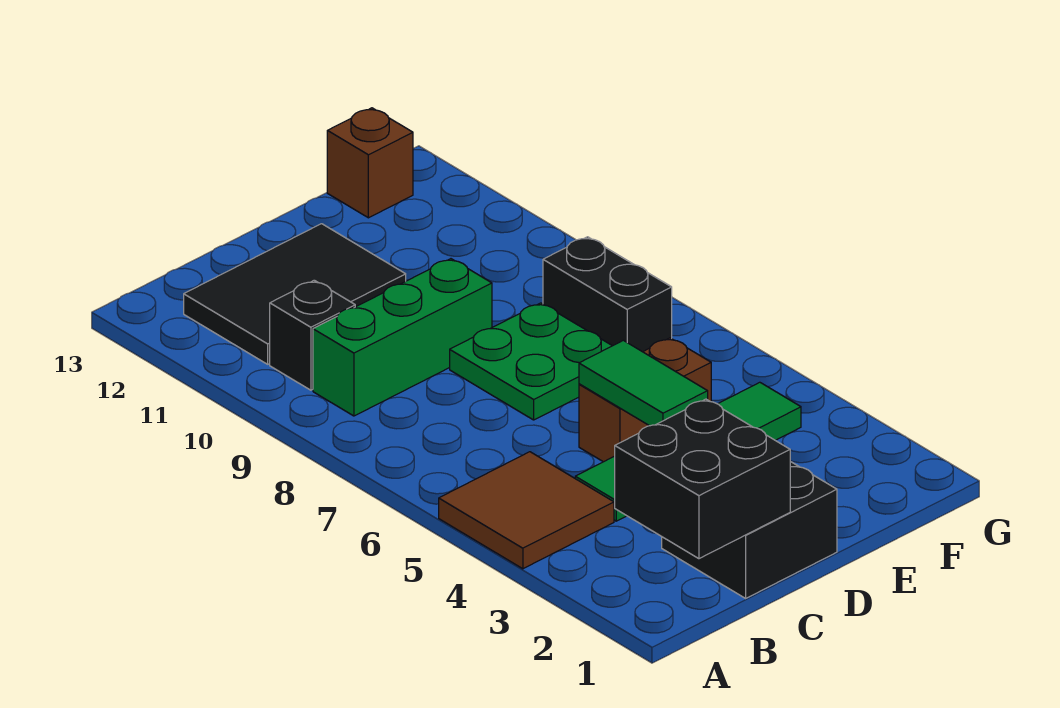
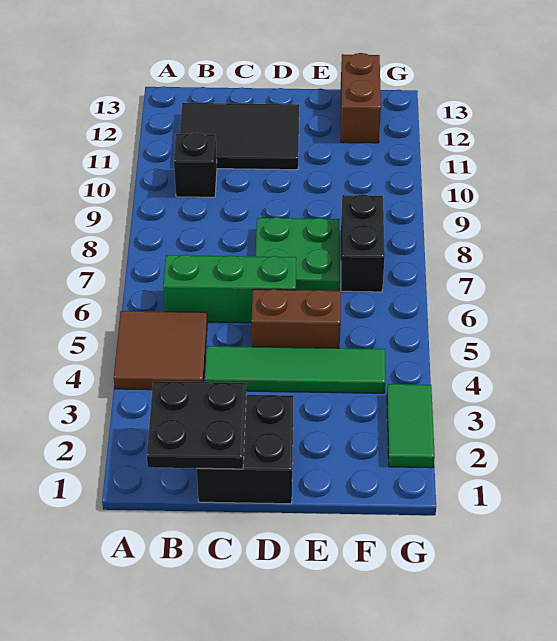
black 2x2 brick [615,399,790,559] -> black 2x2 plate [147,381,246,469]
green 1x3 brick [313,259,492,416] -> green 1x3 brick moved to [163,255,296,323]
green 1x2 tile [579,340,708,426] -> green 1x2 tile moved to [387,384,435,468]
brown 1x1 brick [327,108,413,218] -> brown 1x2 brick [341,53,381,143]

